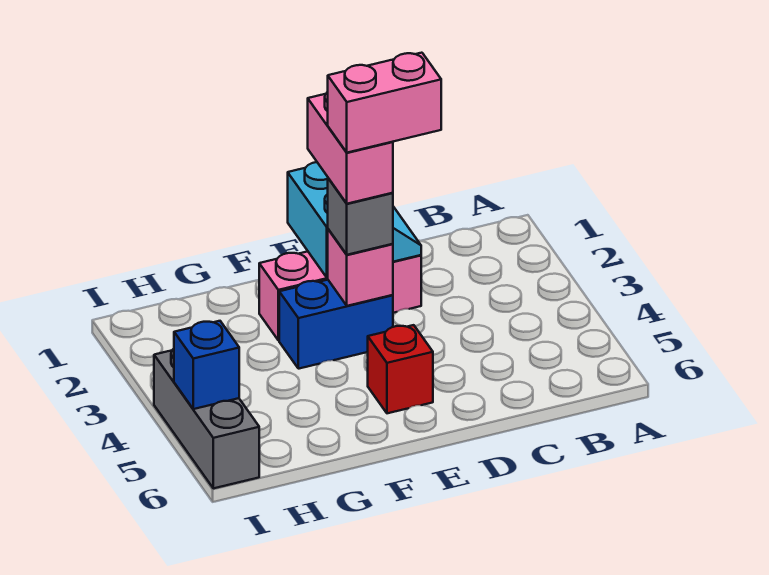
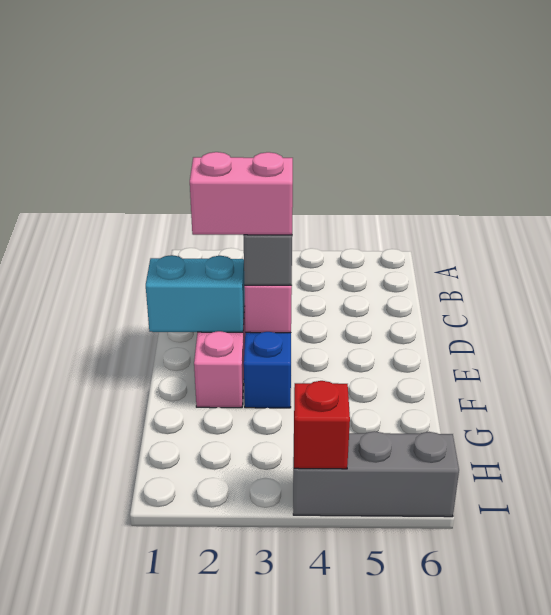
pink 1x2 brick [328,53,441,153] -> none
red 1x1 brick [368,325,433,413] -> red 1x1 brick moved to [294,381,350,469]
blue 1x1 brick [174,321,239,409] -> none

